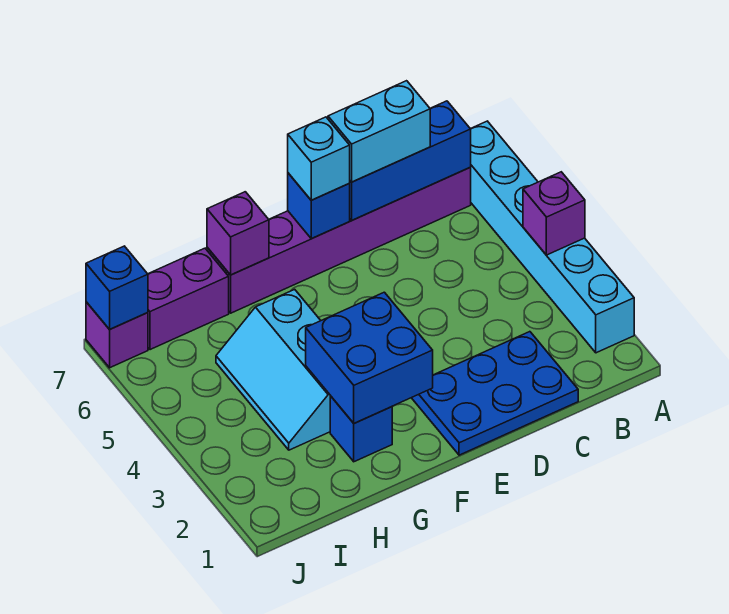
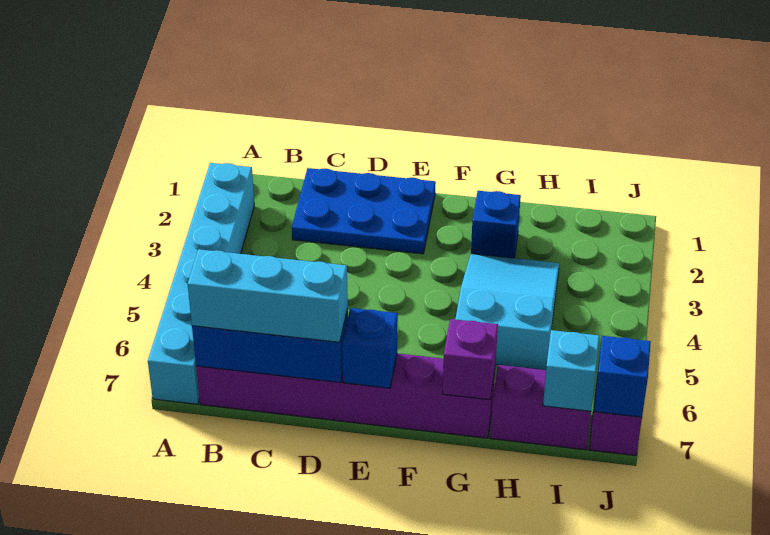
purple 1x1 brick [523,172,585,255] -> none
cyan 1x2 brick [328,81,430,182] -> cyan 1x3 brick [188,249,348,342]
cyan 1x1 brick [288,117,350,200] -> cyan 1x1 brick moved to [543,330,599,411]
blue 2x2 brick [306,292,433,423] -> none
cyan 2x3 slope [216,289,331,450] -> cyan 2x3 slope turned to [456,254,559,370]

